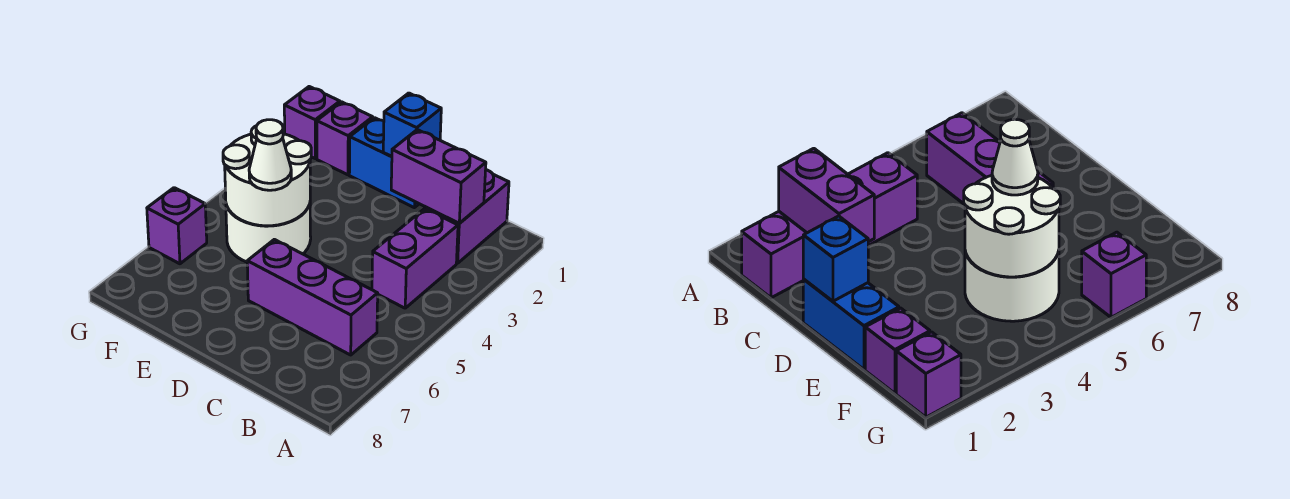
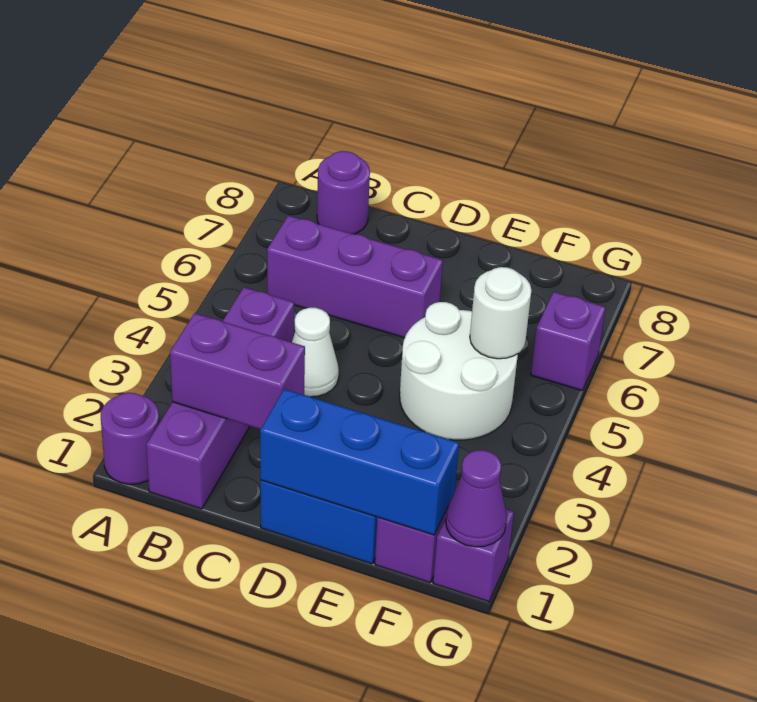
none -> purple 1x1 round brick [101,393,159,484]
none -> purple 1x1 round brick [317,151,370,234]
blue 1x1 brick [383,93,441,157] -> blue 1x3 brick [260,389,459,535]
white 2x2 round brick [223,126,311,226] -> white 1x1 round brick [470,267,532,359]
white 1x1 cone [249,120,291,190] -> white 1x1 cone moved to [292,308,339,397]
none -> purple 1x1 cone [446,450,507,547]

